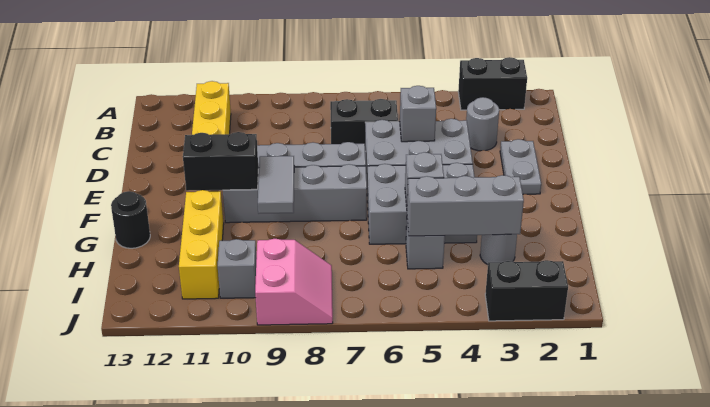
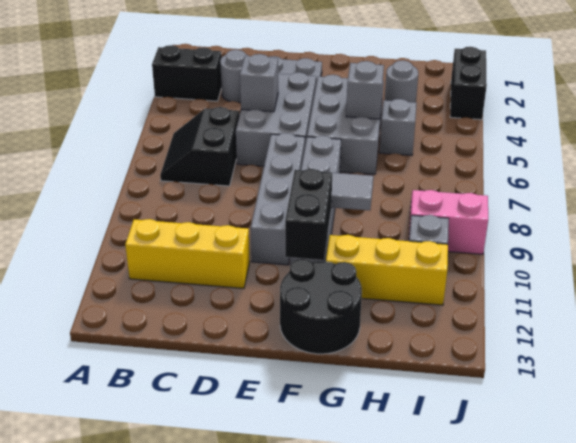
black 1x2 brick [458,57,527,110] -> black 1x2 brick turned to [152,45,222,101]
black 1x1 round brick [111,191,150,248] -> black 2x2 round brick [280,259,362,354]
grey 1x3 brick [407,175,524,236] -> none

